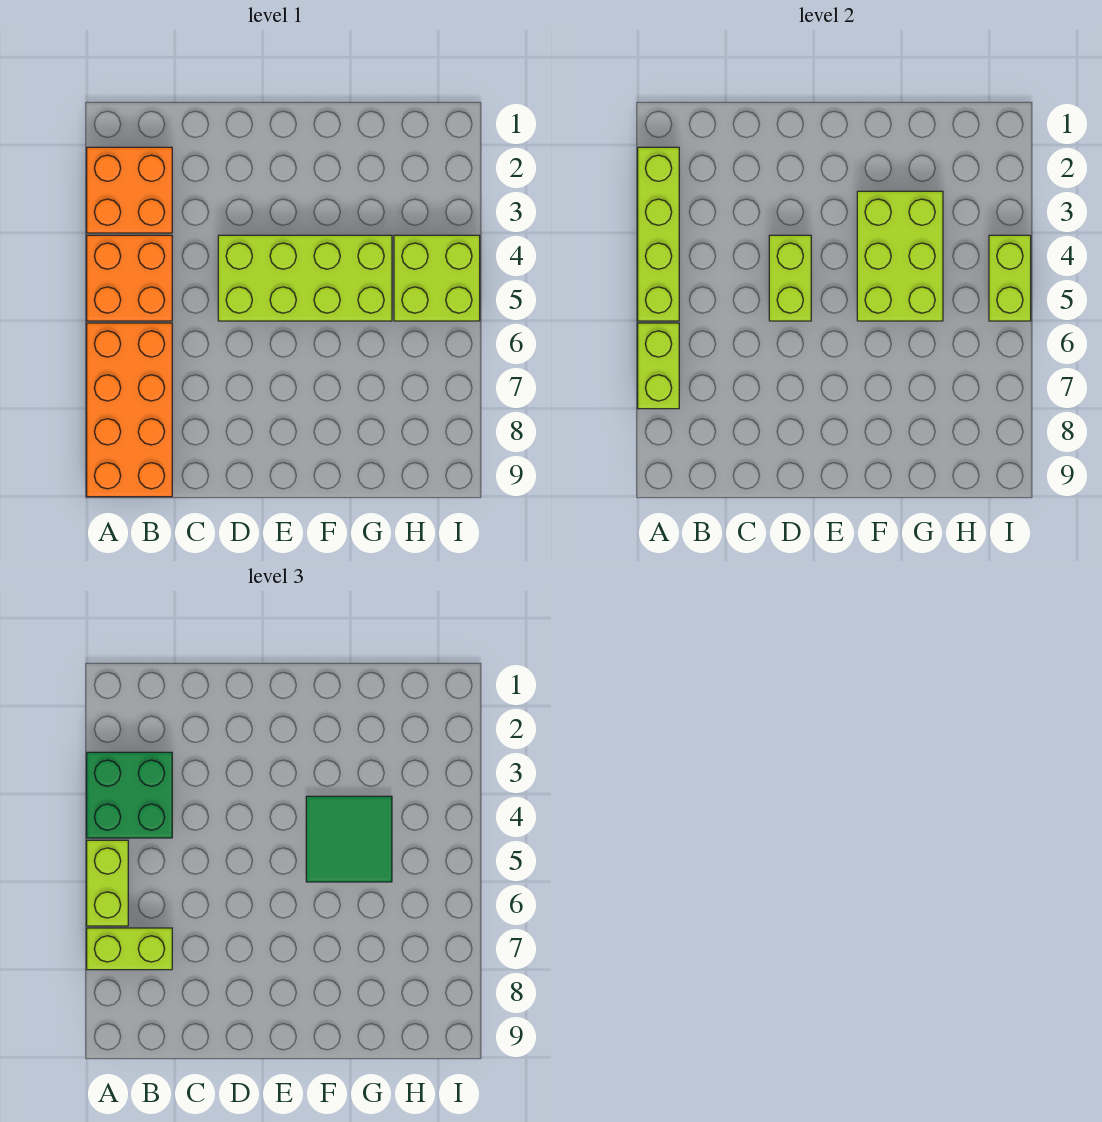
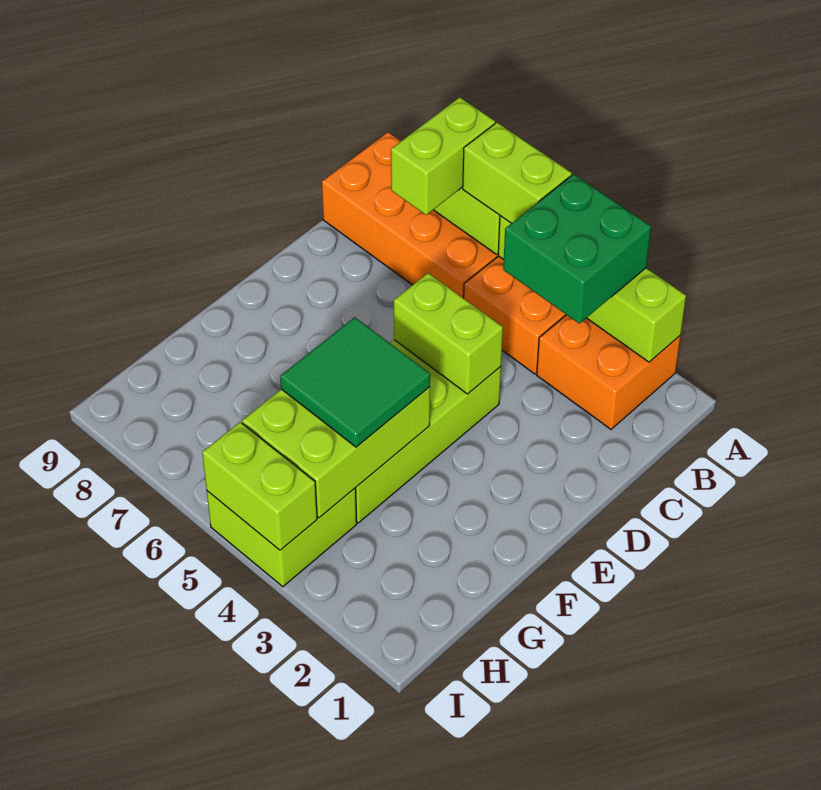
lime 2x3 brick [857,191,943,321] -> lime 2x3 brick turned to [242,387,430,518]

